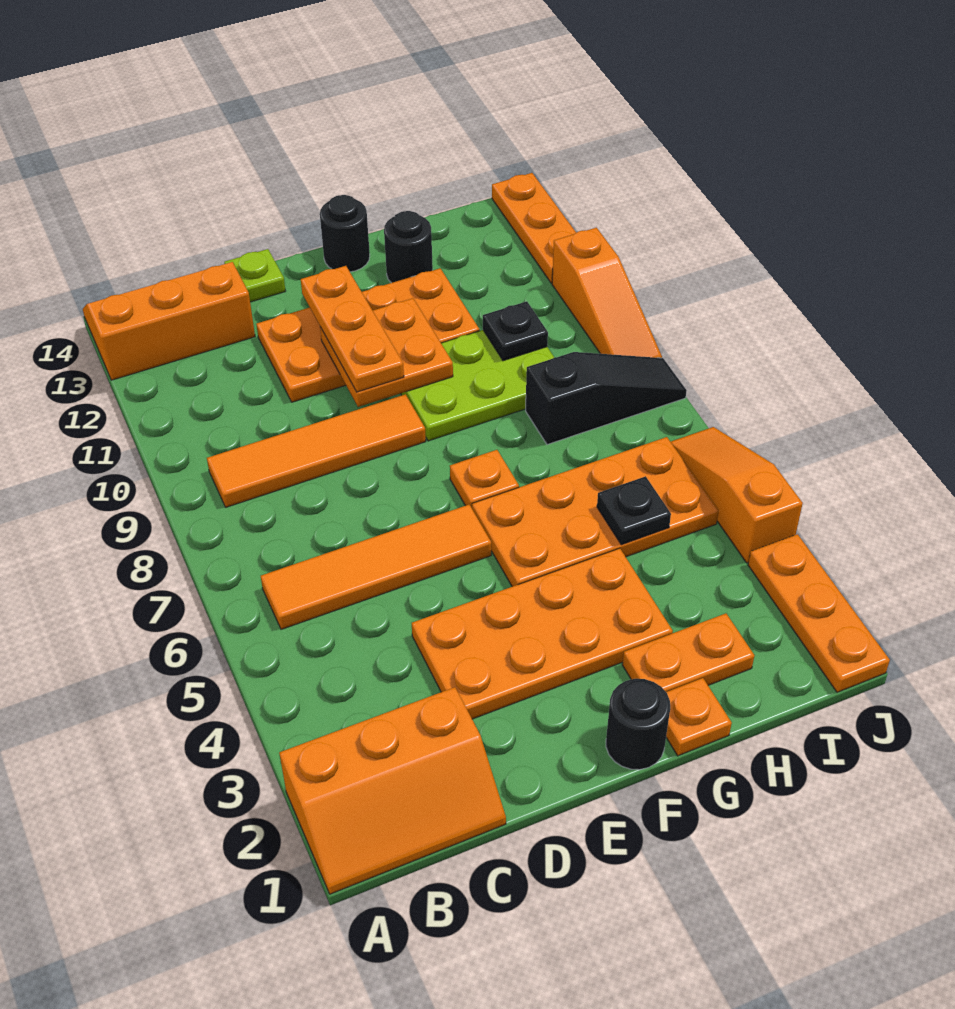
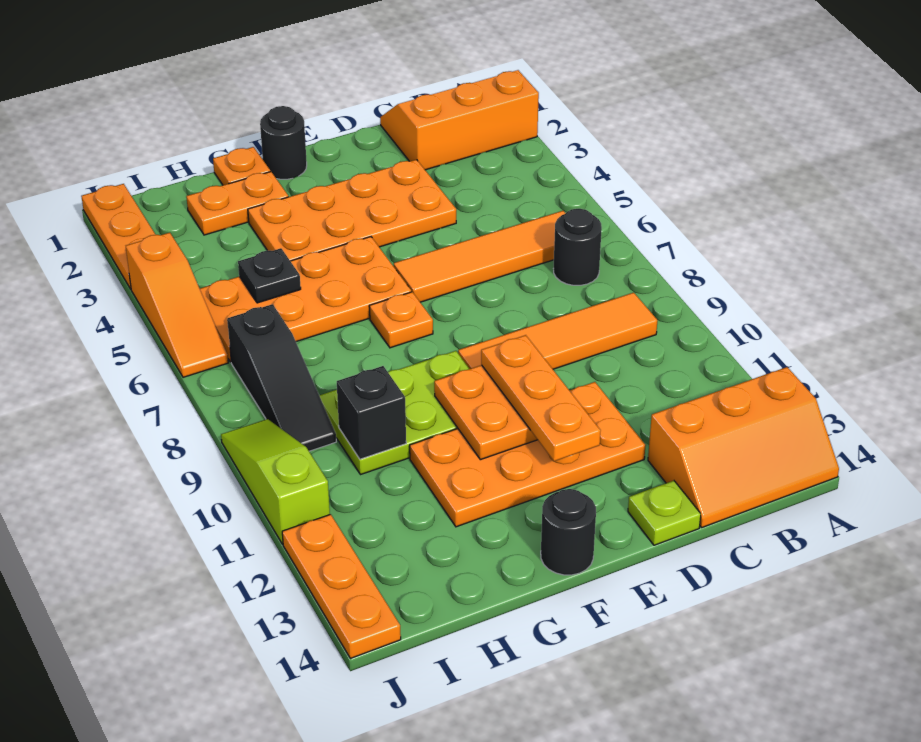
black 1x1 round brick [384,211,433,283] -> black 1x1 round brick moved to [554,209,602,285]
black 1x3 slope [526,352,687,445] -> black 1x3 slope turned to [227,304,336,451]
black 1x1 plate [483,301,548,361] -> black 1x1 brick [337,366,406,459]
orange 1x3 slope [552,228,662,358] -> lime 1x3 slope [221,419,330,544]

